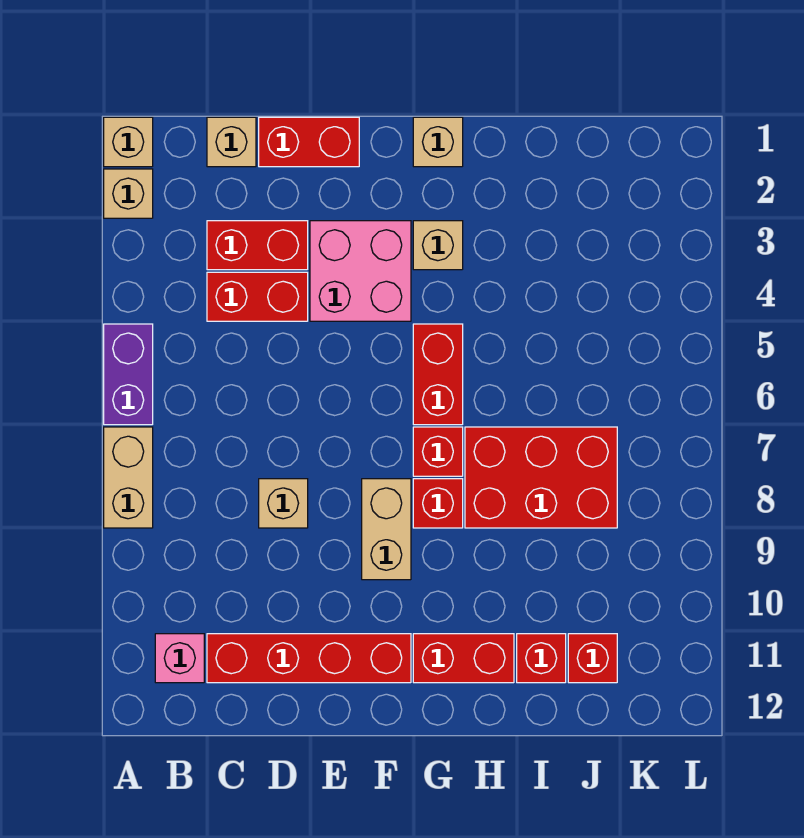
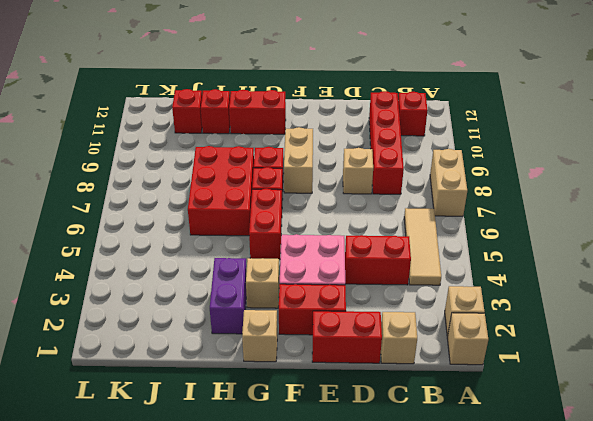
purple 1x2 brick [104,324,153,425] -> purple 1x2 brick moved to [210,258,247,334]
none -> tan 1x3 tile [404,208,441,285]
pink 1x1 brick [155,634,204,683] -> red 1x1 brick [398,92,427,136]
red 1x2 brick [207,221,308,270] -> red 1x2 brick moved to [279,284,346,335]
red 1x4 brick [207,634,411,683] -> red 1x4 brick turned to [369,91,404,194]
red 2x3 brick [465,427,617,528] -> red 2x3 brick turned to [188,146,254,236]

